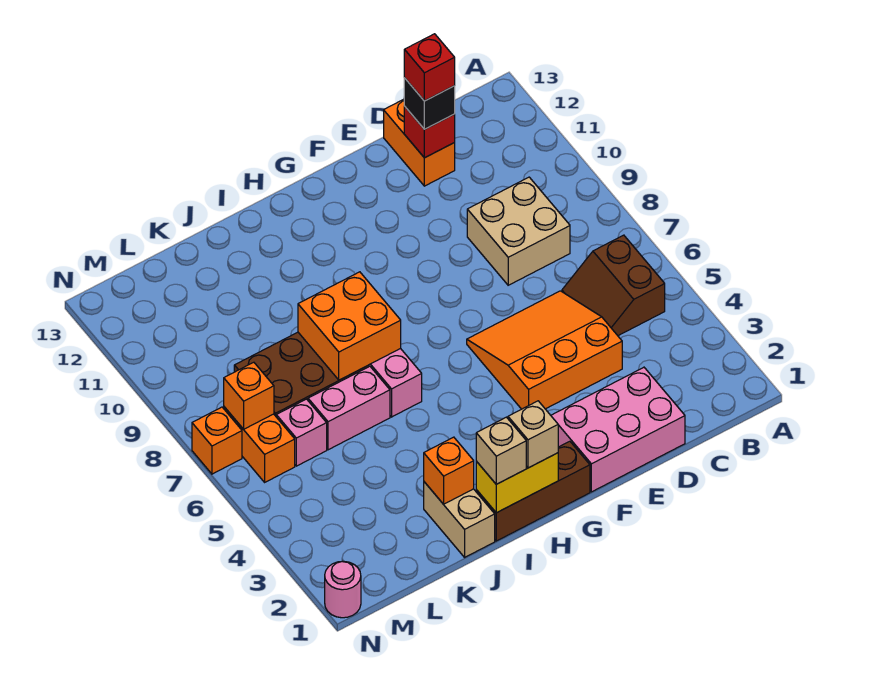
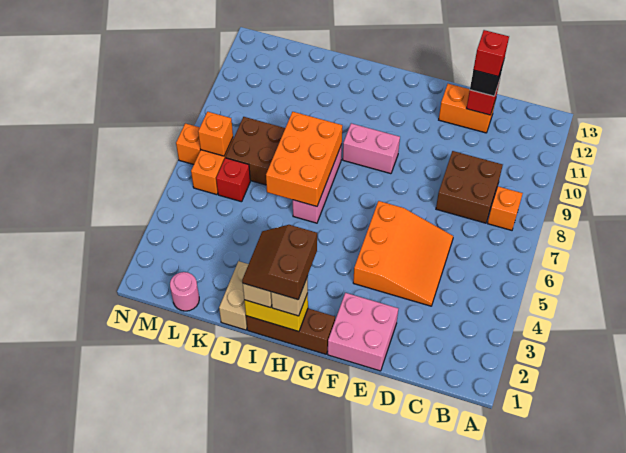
brown 2x2 slope [562,235,665,336] -> brown 2x2 slope moved to [242,225,317,300]
tan 2x2 brick [467,177,570,285] -> brown 2x2 brick [436,151,503,223]
pink 2x3 brick [551,367,685,492] -> pink 2x2 brick [328,293,398,371]
orange 3x3 slope [467,291,622,409] -> orange 3x3 slope turned to [353,201,453,306]
orange 1x2 brick [384,99,455,186] -> orange 1x2 brick turned to [439,84,496,133]
orange 2x2 brick [298,272,401,380] -> orange 2x3 brick [266,112,342,206]
orange 1x1 brick [424,437,474,504] -> orange 1x1 brick moved to [487,187,523,230]
pink 1x2 brick [308,366,390,450] -> pink 1x2 brick moved to [343,123,400,174]
pink 1x1 brick [276,399,327,466] -> red 1x1 brick [216,158,250,202]
pink 1x1 round brick [325,561,361,618] -> pink 1x1 round brick moved to [170,272,199,311]

